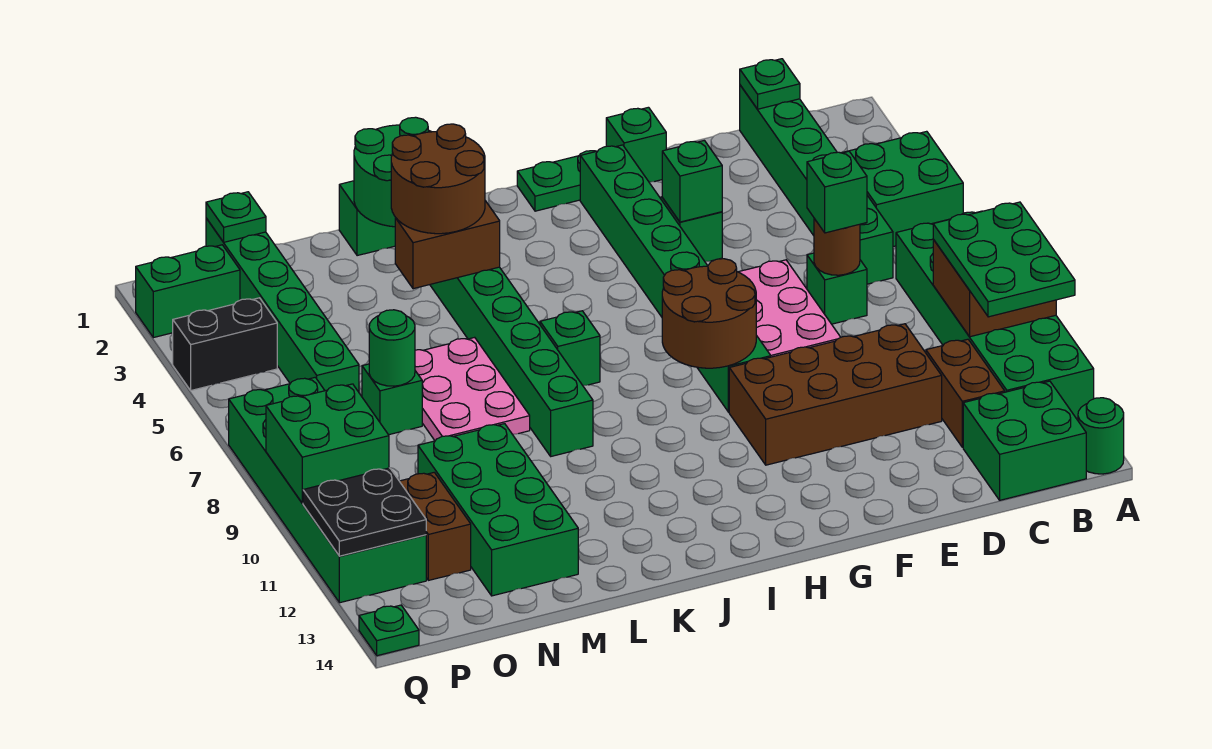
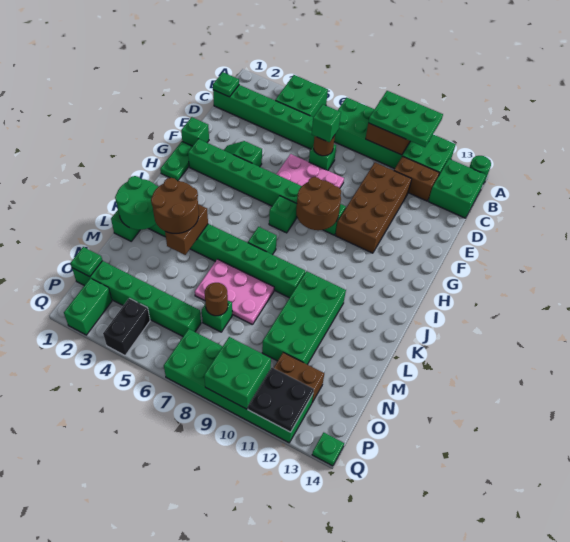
green 1x1 brick [662,140,722,222] -> green 1x1 brick moved to [269,196,297,233]
green 2x4 brick [418,424,578,596] -> green 2x4 brick turned to [262,271,346,365]
green 1x1 round brick [369,310,415,386] -> brown 1x1 round brick [205,283,228,316]

